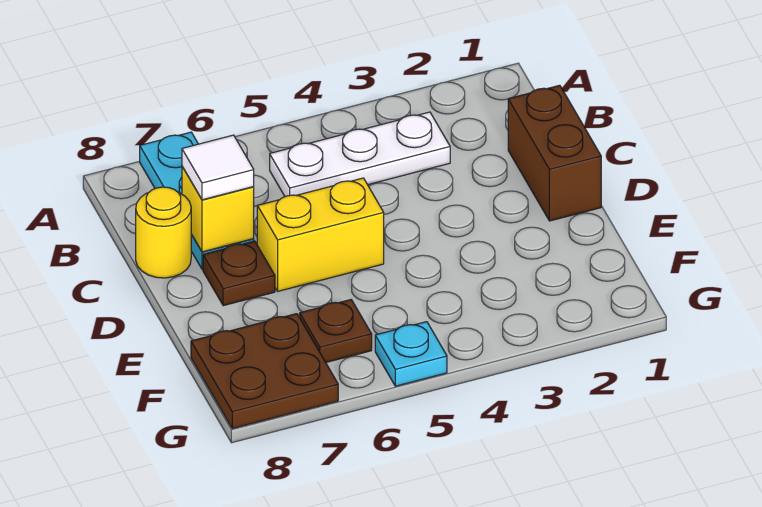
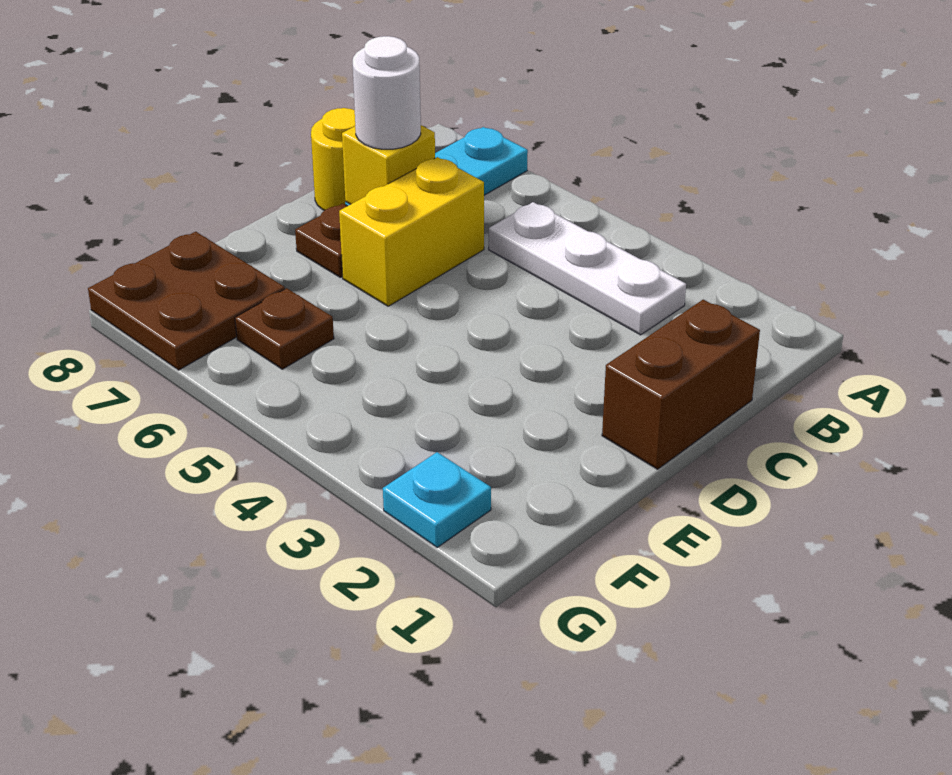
white 1x1 tile [182,135,254,200] -> white 1x1 round brick [353,36,421,149]
yellow 1x2 brick [257,178,384,291] -> yellow 1x2 brick turned to [339,157,484,306]
cyan 1x1 plate [375,322,447,386] -> cyan 1x1 plate moved to [383,452,491,547]

